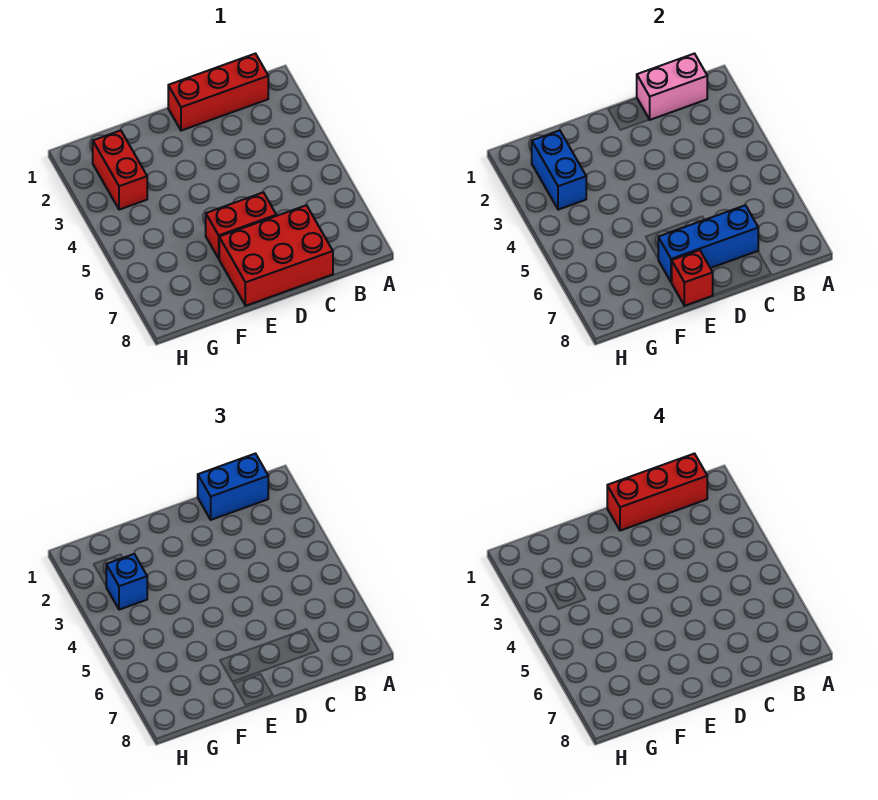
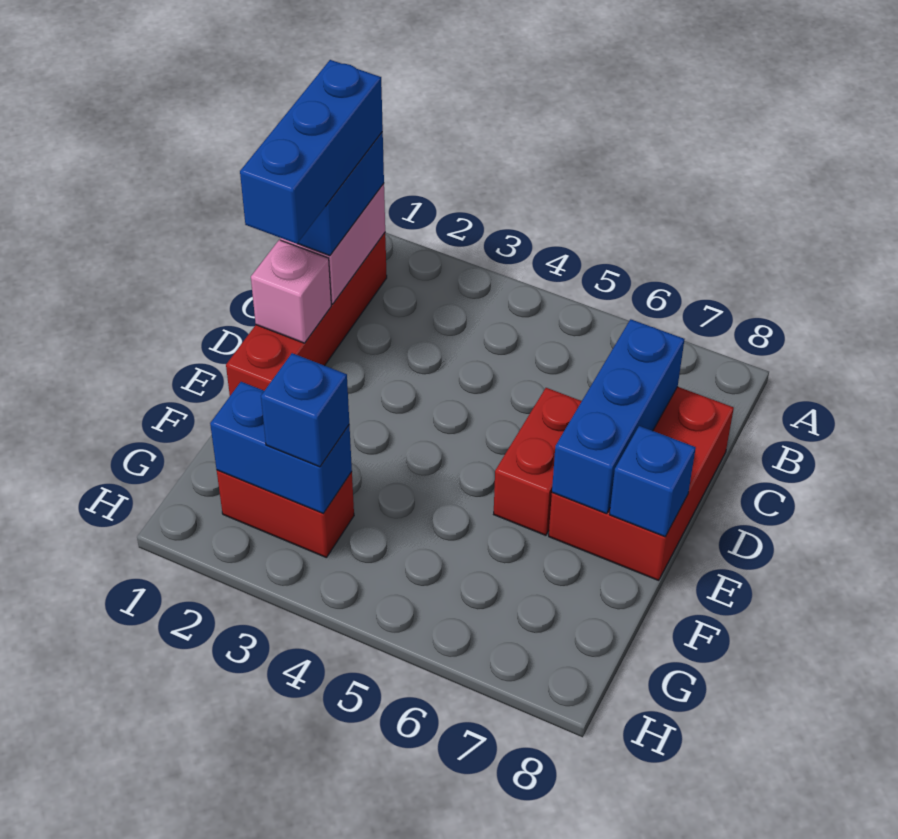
red 1x3 brick [168,54,268,131] -> red 1x4 brick [226,233,387,395]
red 1x3 brick [607,454,707,531] -> blue 1x3 brick [240,60,383,244]
none -> pink 1x1 brick [251,240,331,343]
red 1x1 brick [672,250,713,306] -> blue 1x1 brick [610,426,696,537]

